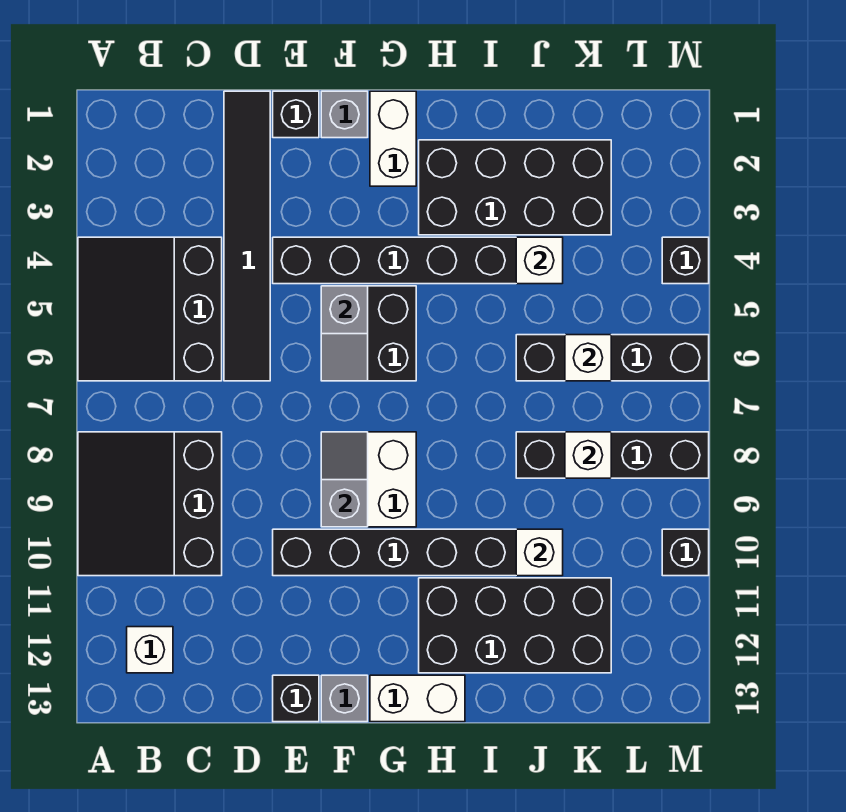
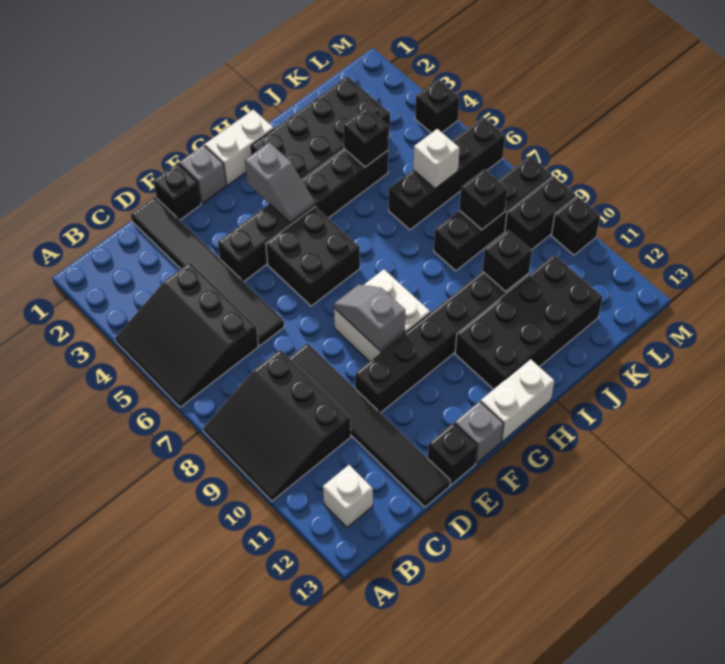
none -> black 1x6 tile [289,343,450,507]
grey 1x2 slope [321,286,368,381] -> grey 1x2 slope moved to [245,142,314,223]
white 1x2 brick [370,91,416,186] -> white 1x2 brick turned to [205,110,274,185]
white 1x1 brick [516,237,563,284] -> black 1x1 brick [343,108,389,167]
white 1x1 brick [516,529,563,576] -> black 1x1 brick [483,230,532,292]
white 1x1 brick [565,432,611,478] -> black 1x1 brick [459,169,507,230]
none -> black 1x2 brick [505,176,576,250]

